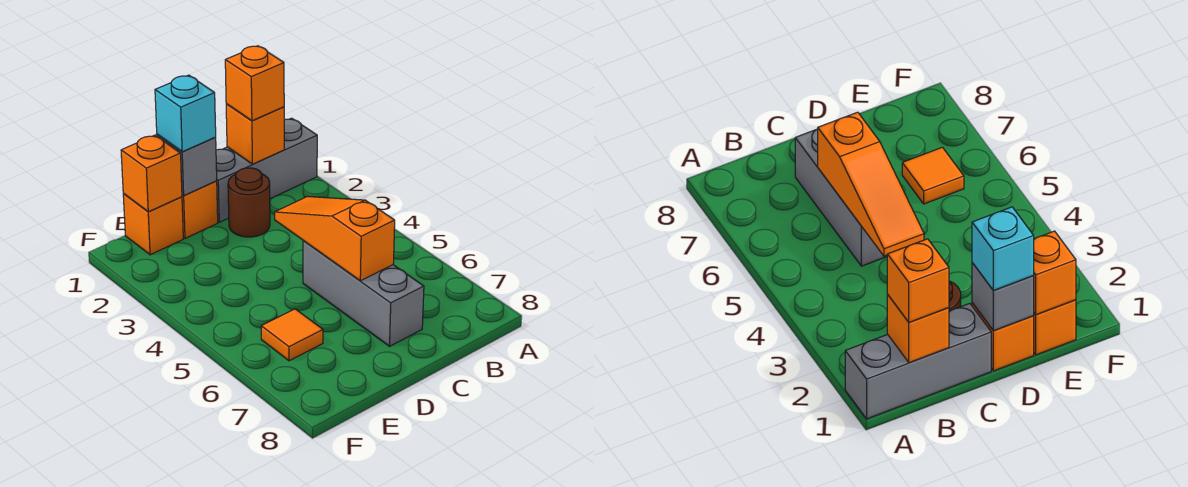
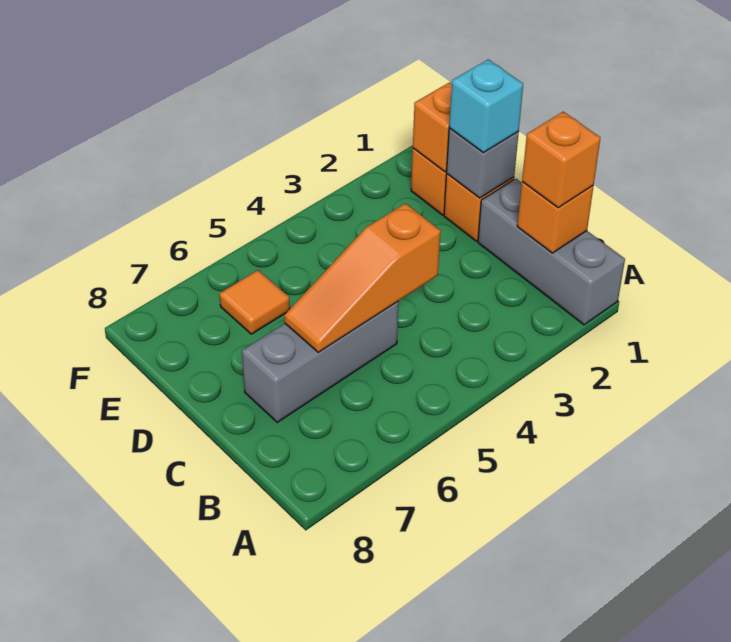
brown 1x1 round brick [228,168,270,237] -> none
orange 1x3 slope [275,196,395,281] -> orange 1x3 slope turned to [284,203,441,352]

